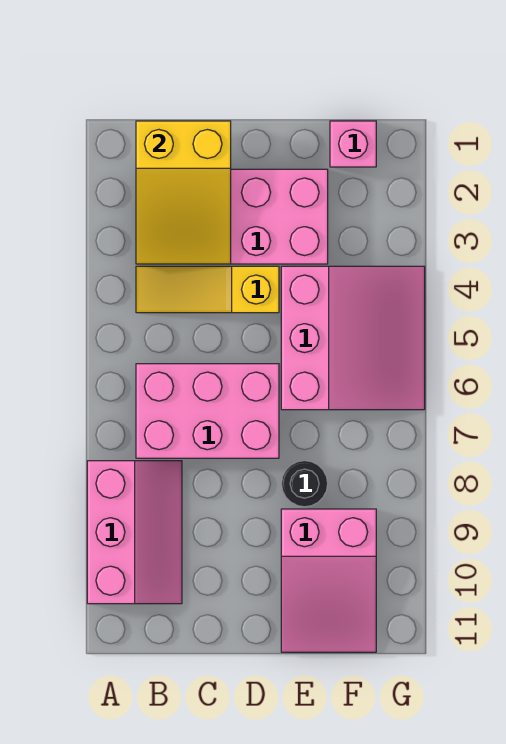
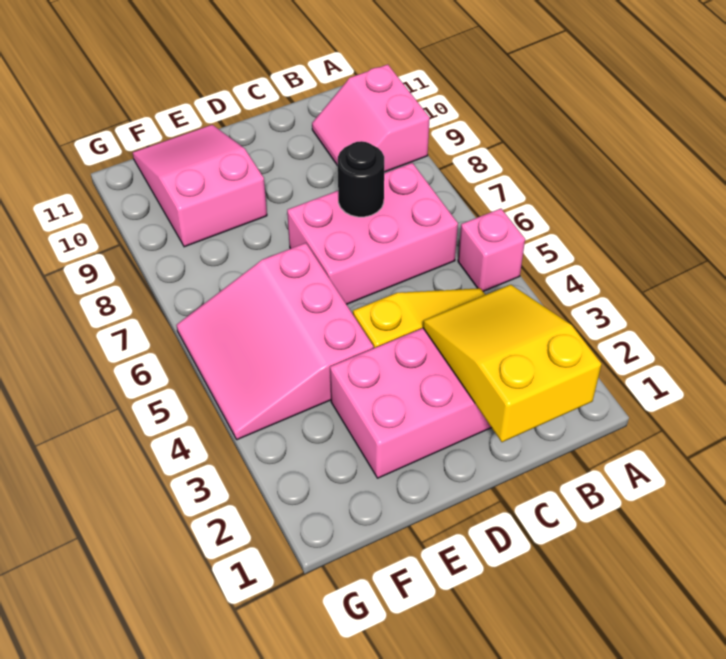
pink 2x3 slope [87,461,182,604] -> pink 2x2 slope [312,64,430,172]
black 1x1 round brick [281,461,328,507] -> black 1x1 round brick moved to [338,141,384,217]
pink 1x1 brick [330,121,376,167] -> pink 1x1 brick moved to [458,209,525,291]

